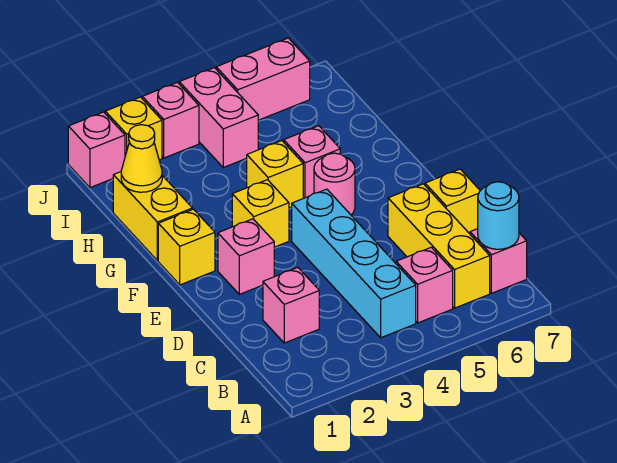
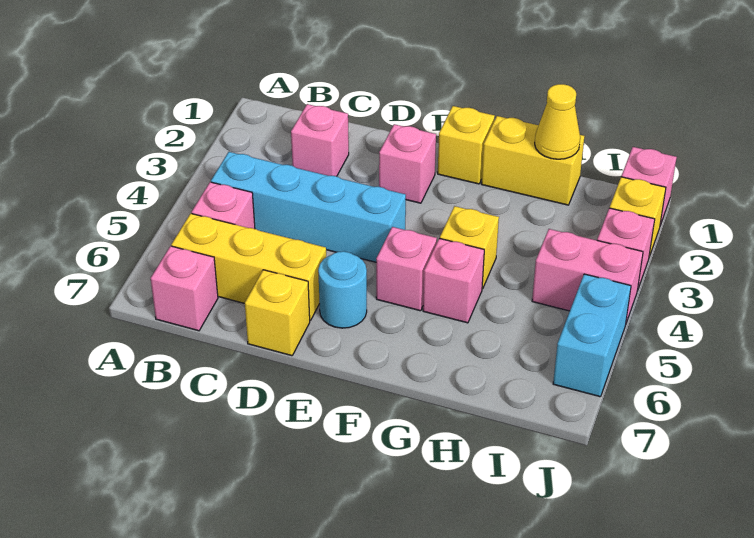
cyan 1x1 round brick [478,182,519,249] -> cyan 1x1 round brick moved to [318,251,367,328]
yellow 1x1 brick [232,180,289,247] -> none
pink 1x1 round brick [314,153,355,215] -> pink 1x1 brick [376,227,437,311]
pink 1x2 brick [216,38,310,120] -> cyan 1x2 brick [553,274,631,397]

